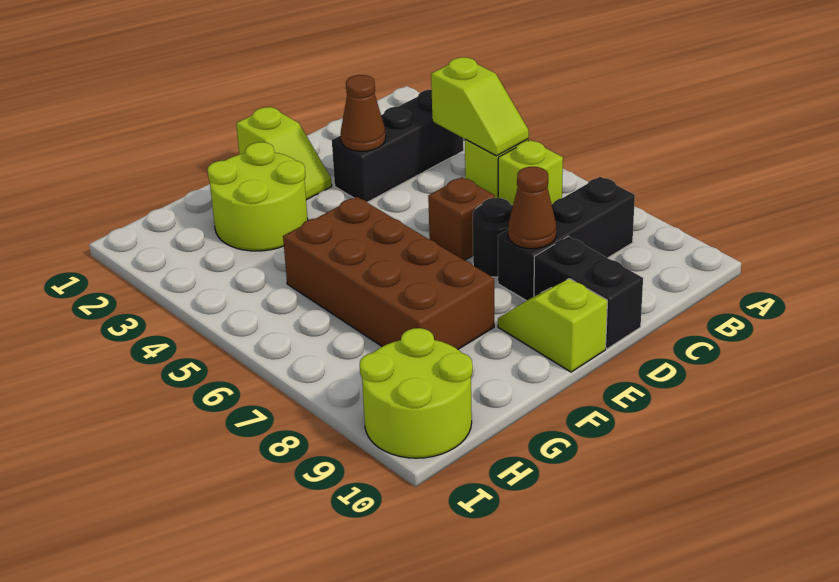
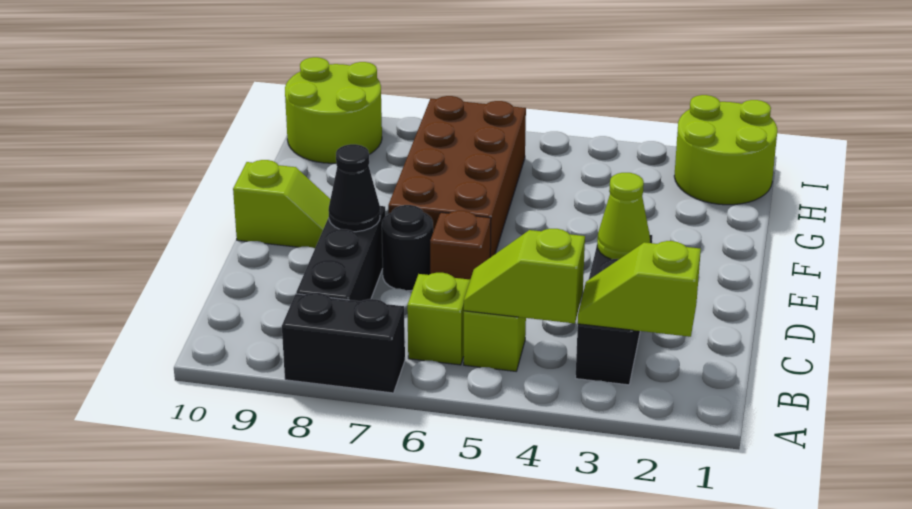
brown 1x1 cone [340,75,386,151] -> lime 1x1 cone [597,173,650,259]
brown 1x1 cone [508,167,556,249] -> black 1x1 cone [329,144,380,232]
black 1x2 brick [534,236,643,349] -> black 1x2 brick moved to [282,293,405,393]
lime 1x2 slope [236,107,332,200] -> lime 1x2 slope moved to [578,241,701,337]
lime 2x2 round brick [207,142,308,251] -> lime 2x2 round brick moved to [674,95,777,205]
brown 2x4 brick [283,197,494,349] -> brown 2x4 brick turned to [388,96,526,257]

